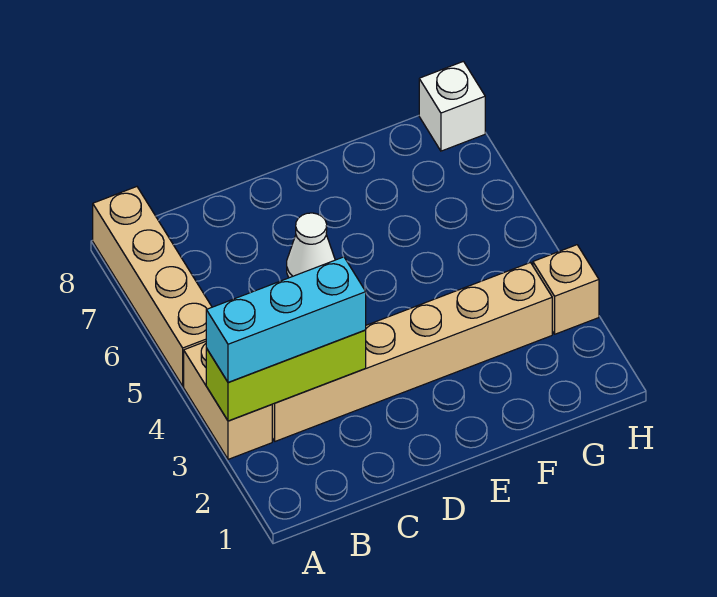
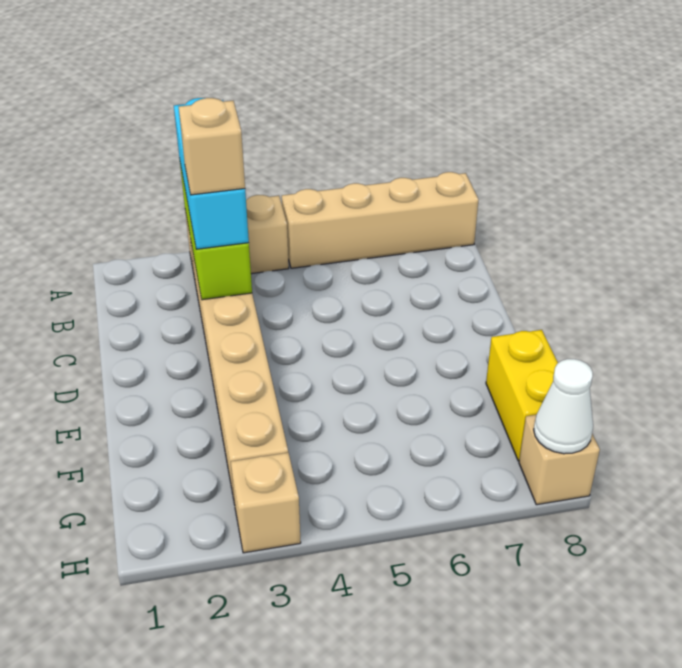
none -> tan 1x1 brick [179,98,245,195]
white 1x1 cone [287,213,335,278] -> white 1x1 cone moved to [534,359,593,454]
none -> yellow 1x2 brick [486,330,558,461]
white 1x1 brick [419,61,485,151] -> tan 1x1 brick [519,415,600,505]

